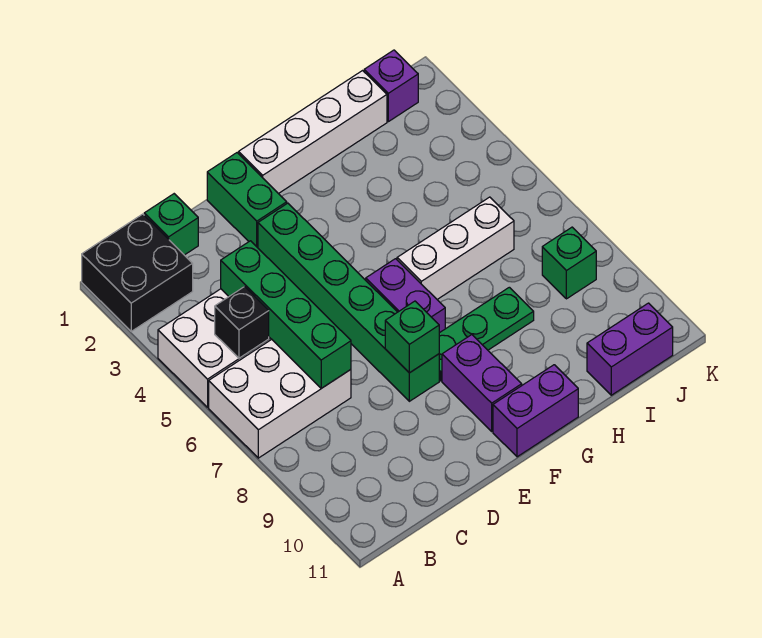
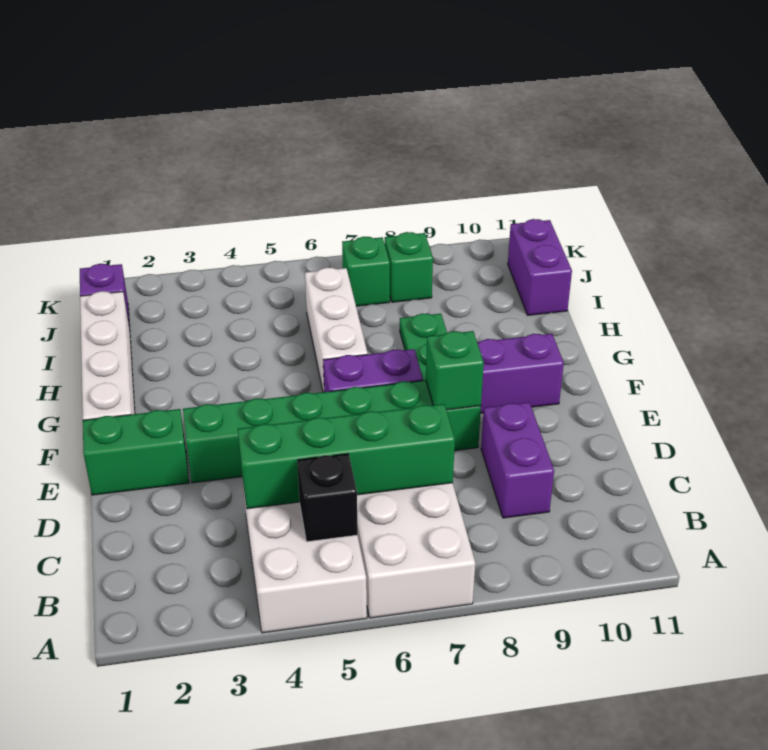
black 2x2 brick [82,214,193,331] -> none
green 1x1 brick [144,194,198,255] -> green 1x1 brick moved to [342,237,390,306]
purple 1x2 brick [493,365,578,457] -> purple 1x2 brick moved to [481,402,554,518]

